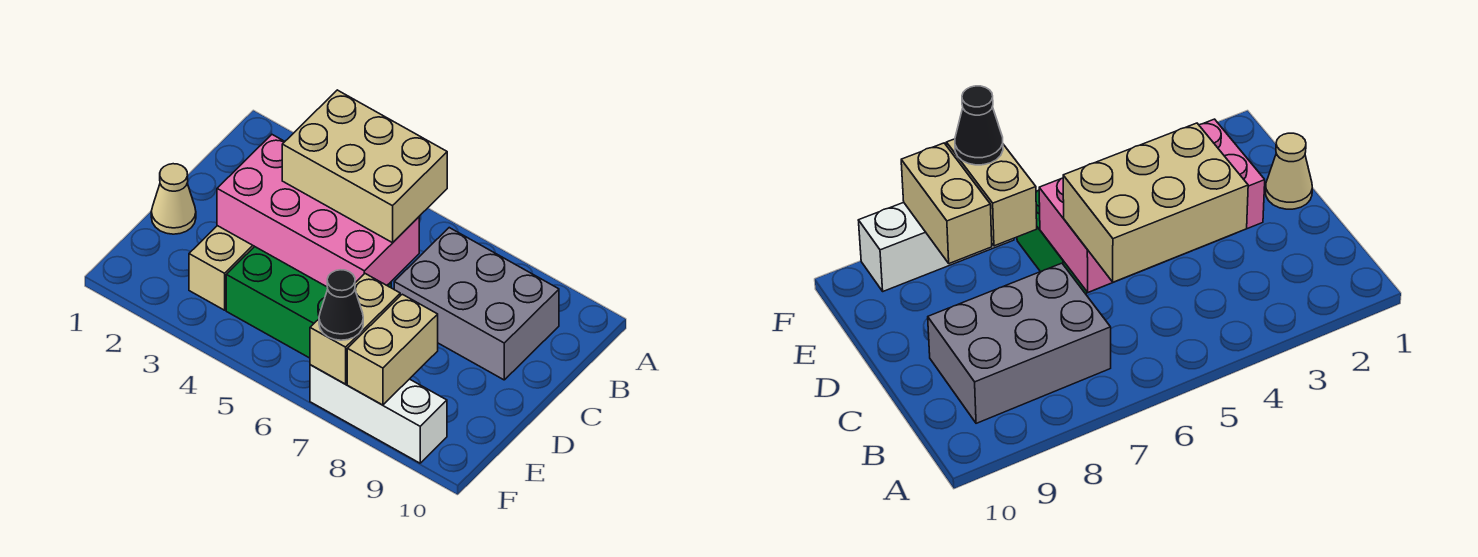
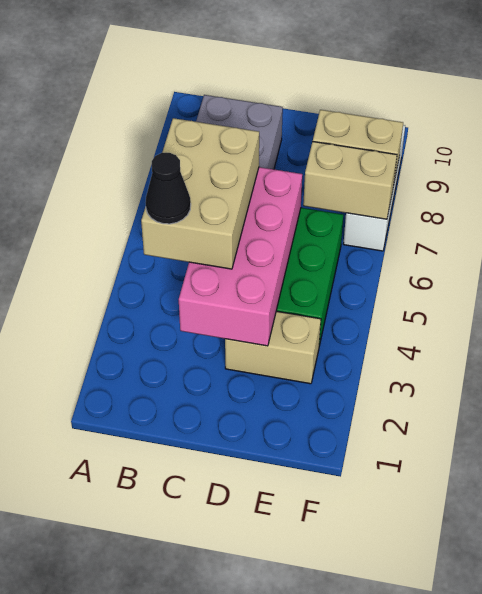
tan 1x1 cone [151,164,196,234] -> none
black 1x1 cone [319,270,363,340] -> black 1x1 cone moved to [145,153,191,224]

